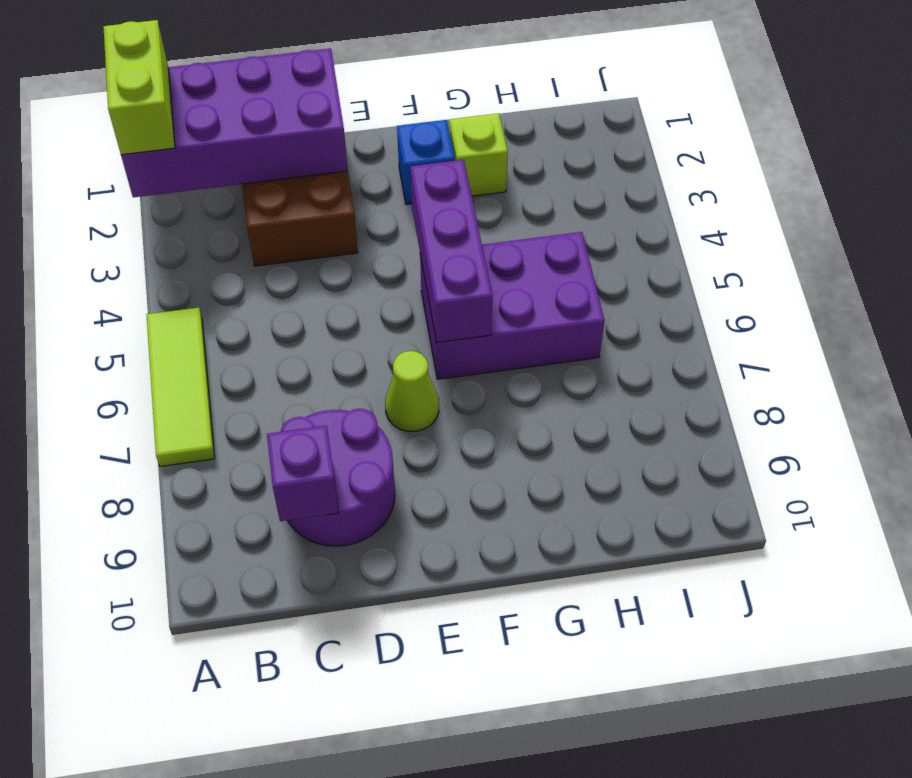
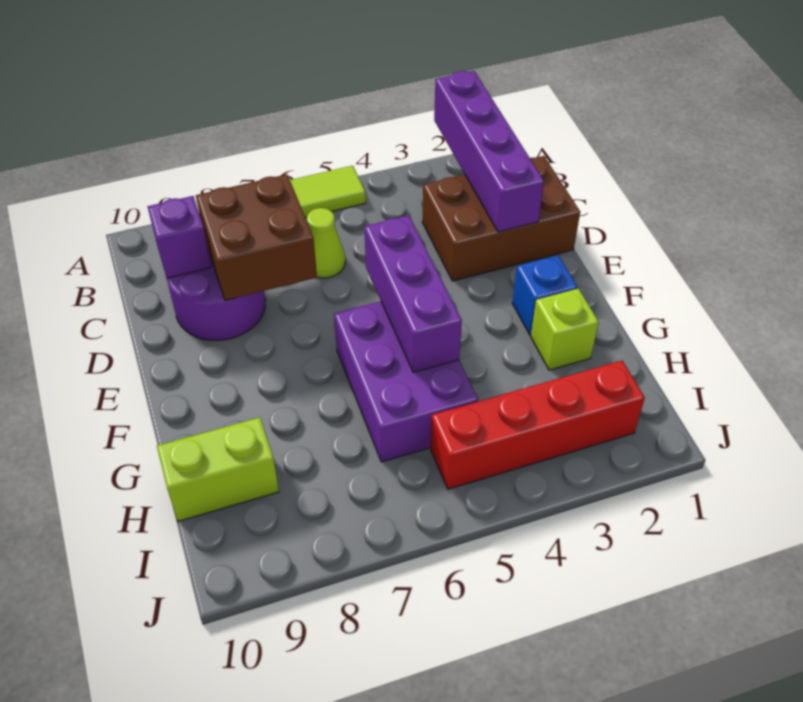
purple 2x4 brick [121,48,348,197] -> purple 1x4 brick [434,71,544,232]
lime 1x2 brick [103,20,175,155] -> lime 1x2 brick moved to [157,417,279,521]
none -> brown 2x2 brick [196,174,317,301]
lime 1x1 cone [385,351,439,431] -> lime 1x1 cone moved to [307,208,345,278]
purple 1x3 brick [411,160,492,342] -> purple 1x3 brick turned to [364,216,462,372]
none -> red 1x4 brick [431,361,645,489]

